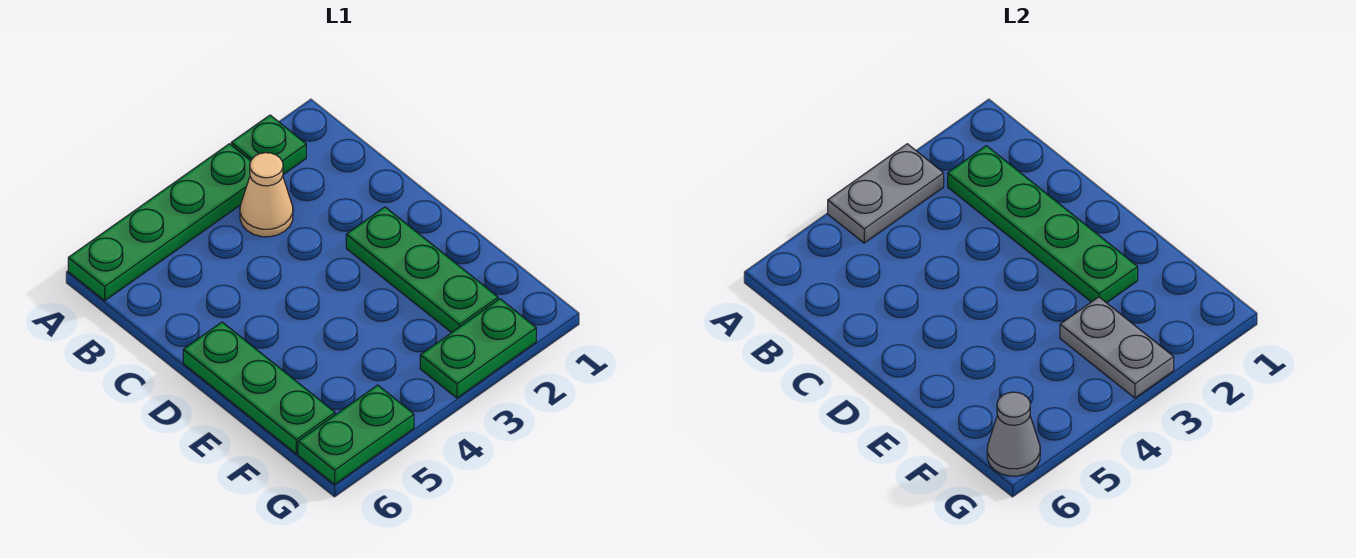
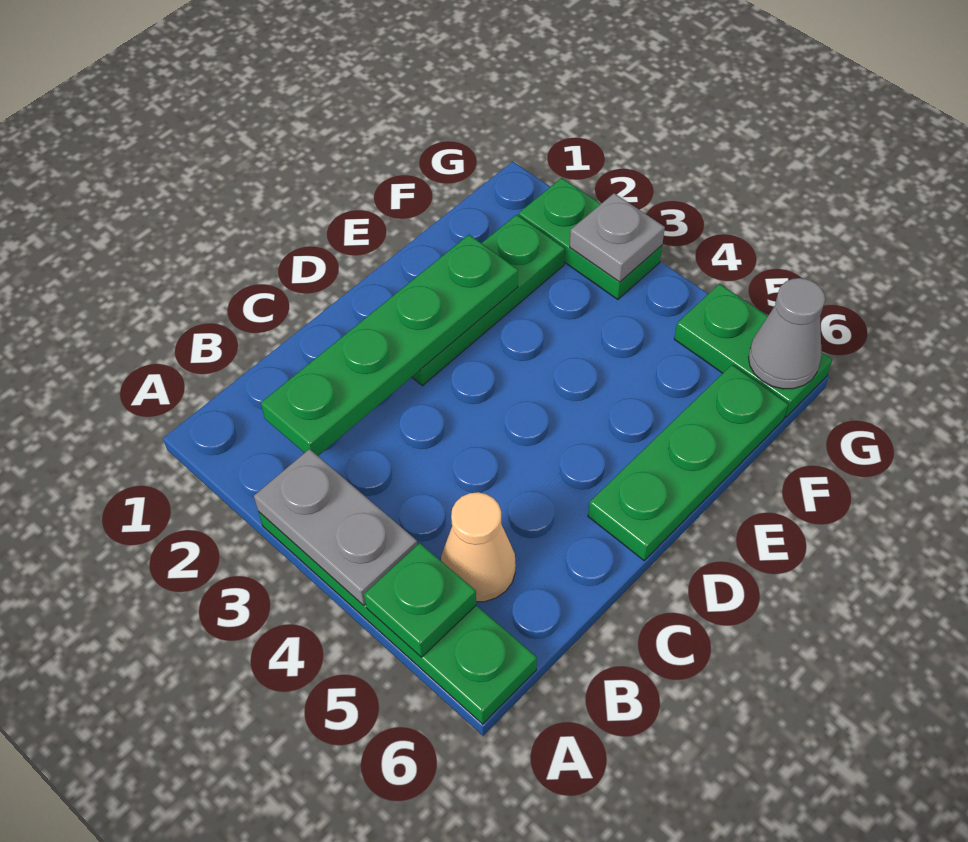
green 1x1 plate [231,115,306,175] -> green 1x1 plate moved to [364,543,476,657]
tan 1x1 cone [240,153,293,237] -> tan 1x1 cone moved to [441,492,516,602]
grey 1x2 plate [1060,297,1174,398] -> grey 1x1 plate [570,193,665,282]

